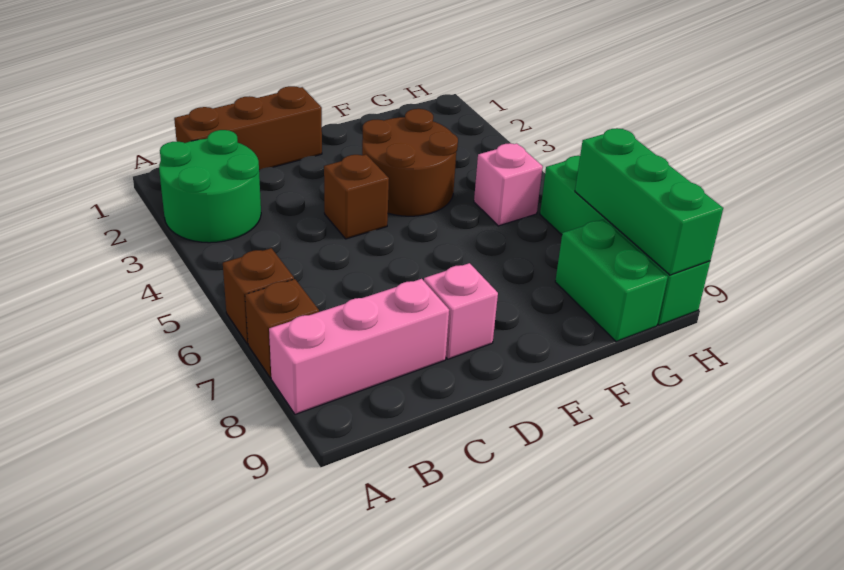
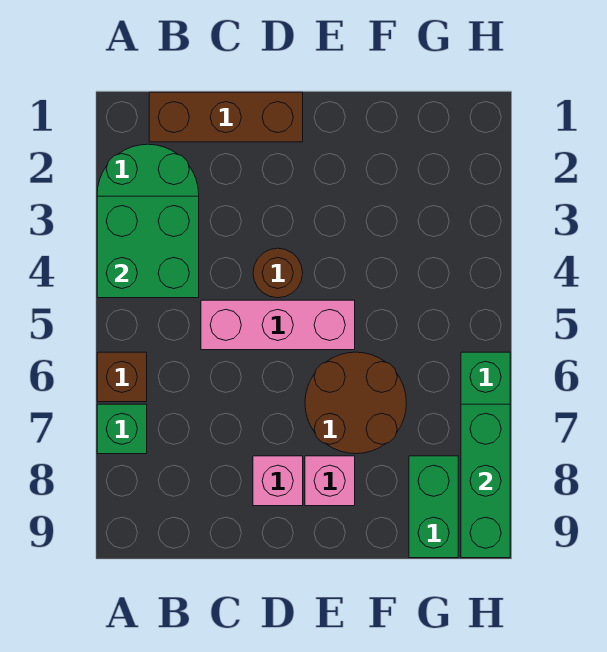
none -> green 2x2 brick [97,196,199,298]
brown 1x1 brick [245,279,319,378] -> green 1x1 brick [97,404,147,454]
pink 1x3 brick [269,279,449,414] -> pink 1x3 brick moved to [201,300,355,350]
brown 1x1 brick [324,155,389,239] -> brown 1x1 round brick [253,248,303,298]
brown 2x2 round brick [362,109,458,216] -> brown 2x2 round brick moved to [305,352,406,454]
pink 1x1 brick [474,143,543,226] -> pink 1x1 brick moved to [305,456,355,506]

